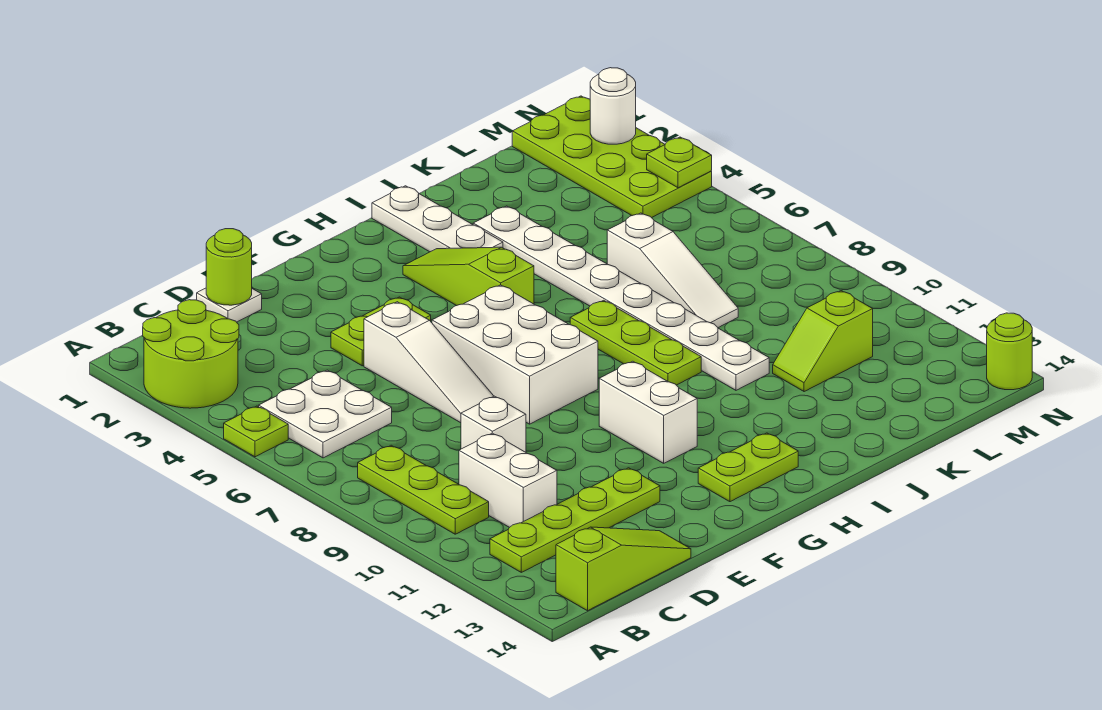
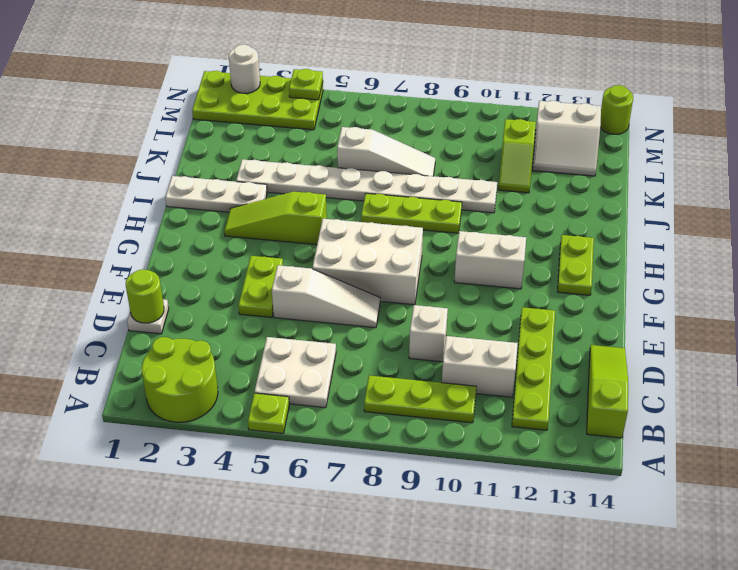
none -> white 2x2 slope [533,101,601,176]

